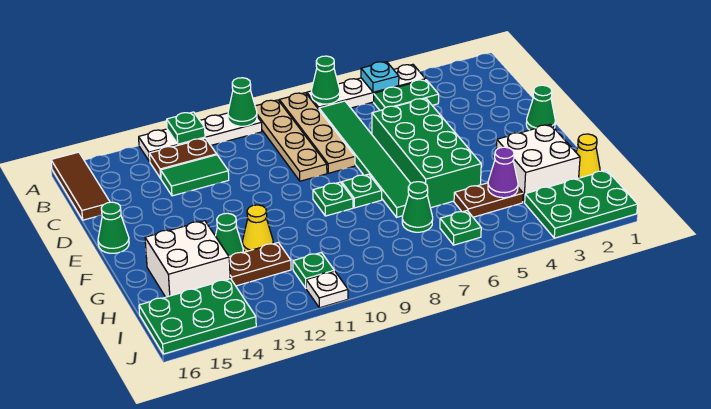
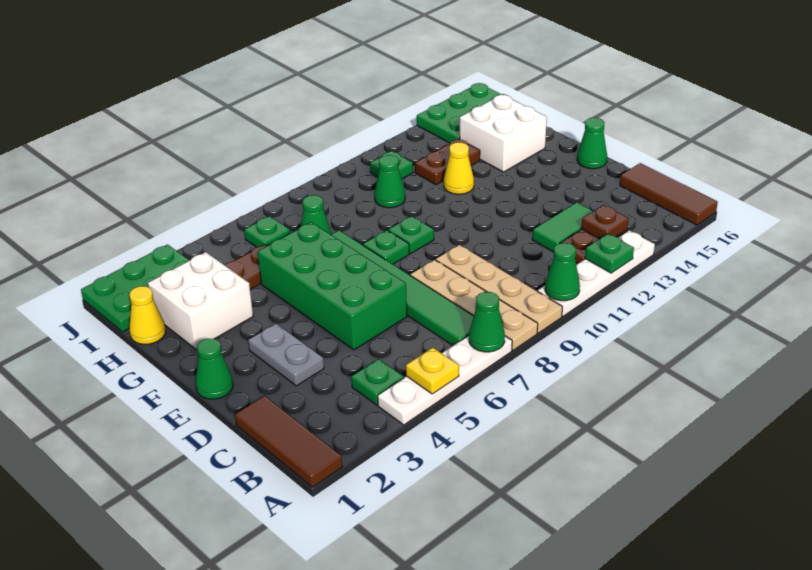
none -> brown 1x3 tile [235,396,342,487]
cyan 1x1 plate [361,62,399,92] -> yellow 1x1 plate [406,348,459,394]
green 1x2 plate [374,80,439,110] -> green 1x1 plate [351,359,404,405]
none -> brown 1x1 plate [581,205,629,239]
none -> grey 1x2 plate [248,323,324,386]
green 1x1 cone [216,213,243,256] -> green 1x1 cone moved to [374,155,405,208]
purple 1x1 cone [488,147,518,198] -> none
white 1x1 plate [306,271,348,308] -> none

